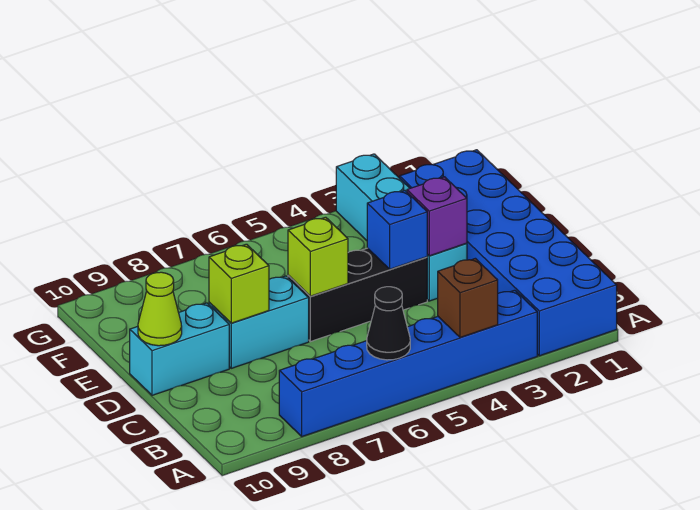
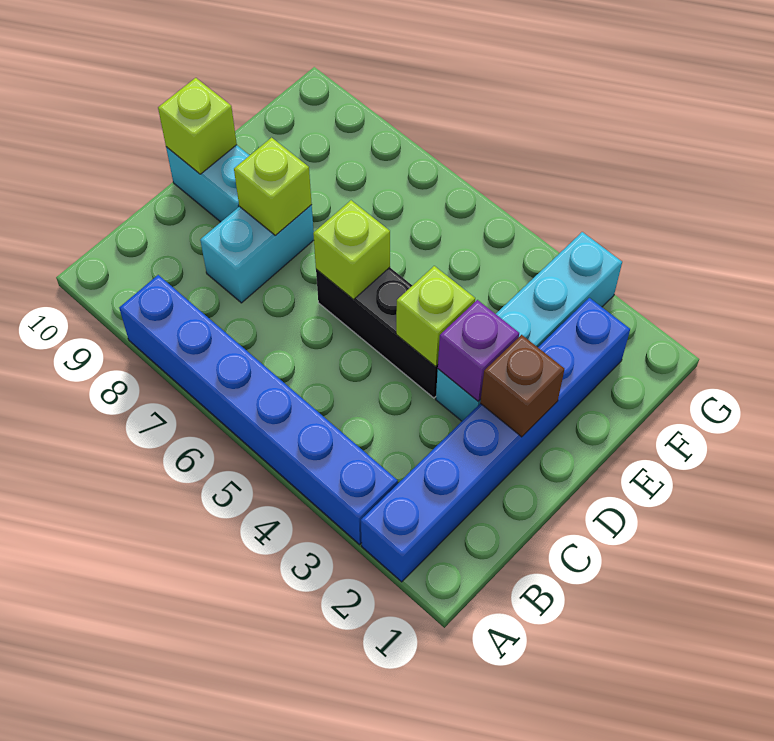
blue 2x6 brick [400,150,617,356] -> blue 1x6 brick [361,298,630,582]
brown 1x1 brick [438,258,498,337] -> brown 1x1 brick moved to [480,335,564,437]
black 1x1 cone [367,287,410,360] -> none
blue 1x1 brick [367,190,427,269] -> lime 1x1 brick [396,266,475,367]
cyan 1x2 brick [209,276,309,368] -> cyan 1x2 brick turned to [200,205,314,303]
lime 1x1 cone [138,272,182,346] -> lime 1x1 brick [158,78,237,174]

